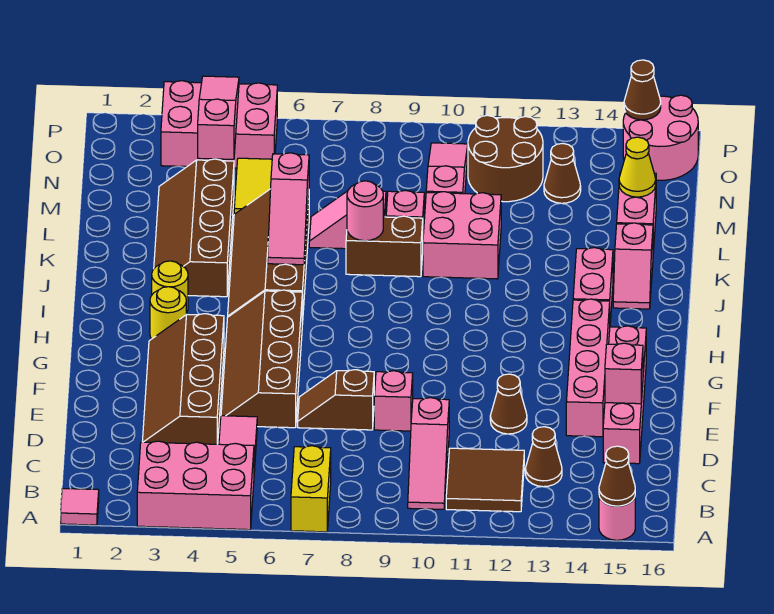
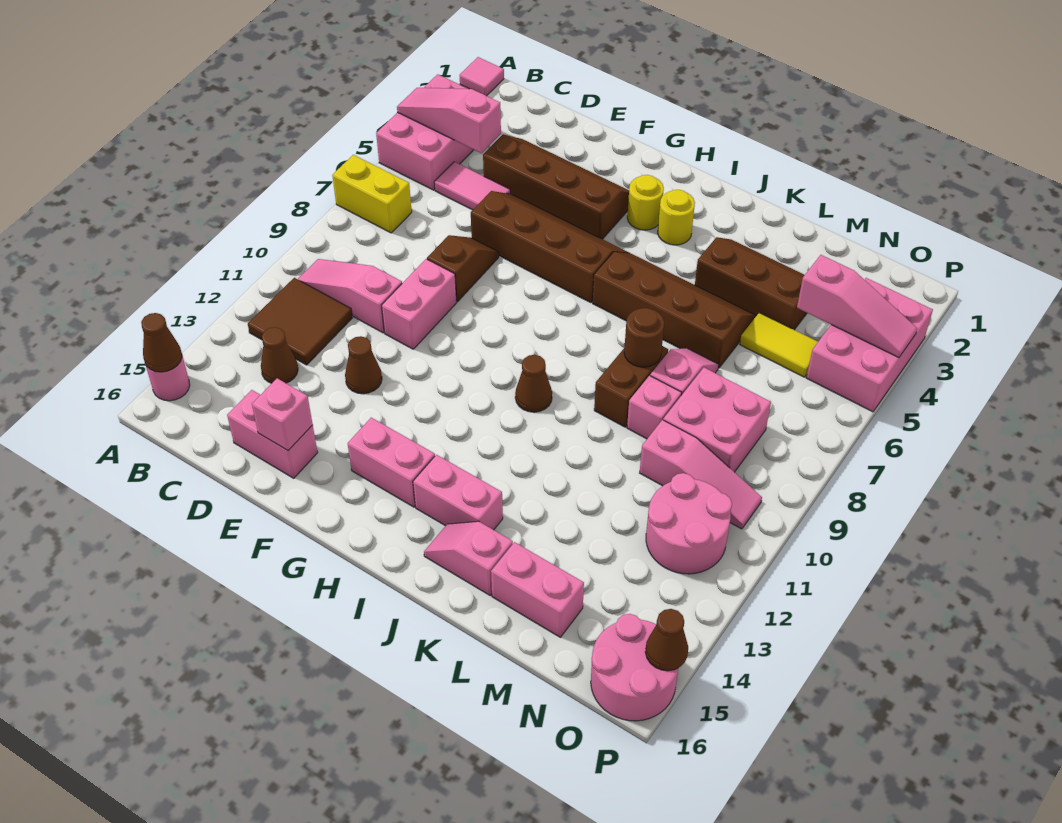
pink 1x4 brick [603,326,646,464] -> pink 1x2 brick [227,390,318,478]
pink 1x1 brick [374,371,413,431] -> pink 1x2 brick [382,259,457,349]
pink 1x4 brick [566,299,610,437] -> pink 1x2 brick [348,418,435,507]
brown 2x4 slope [154,159,234,297] -> brown 2x3 slope [695,237,807,330]
pink 1x3 slope [268,153,309,265] -> pink 1x3 slope moved to [397,88,501,153]
pink 1x1 round brick [347,181,383,241] -> brown 1x1 round brick [624,308,664,367]
pink 2x2 brick [423,192,501,279] -> pink 2x2 brick moved to [663,368,771,472]
yellow 1x1 cone [619,137,656,197] -> none
brown 2x2 round brick [468,115,543,202] -> pink 2x2 round brick [646,473,732,574]
brown 1x1 cone [544,143,581,203] -> brown 1x1 cone moved to [515,355,552,412]

